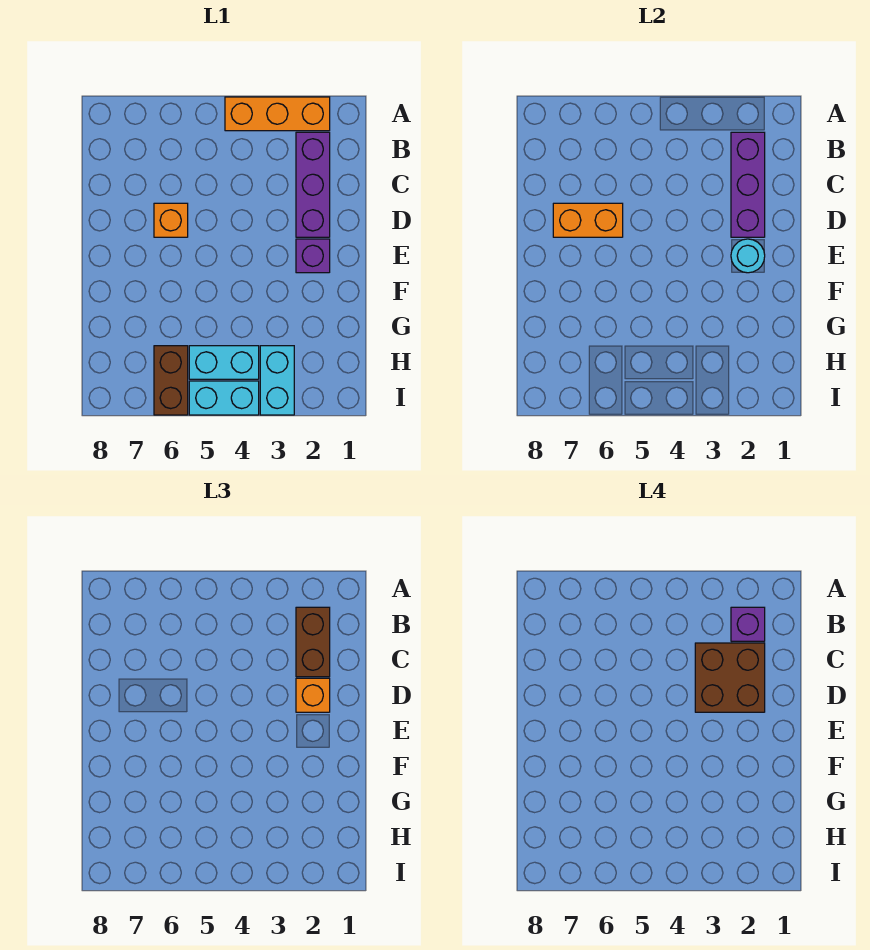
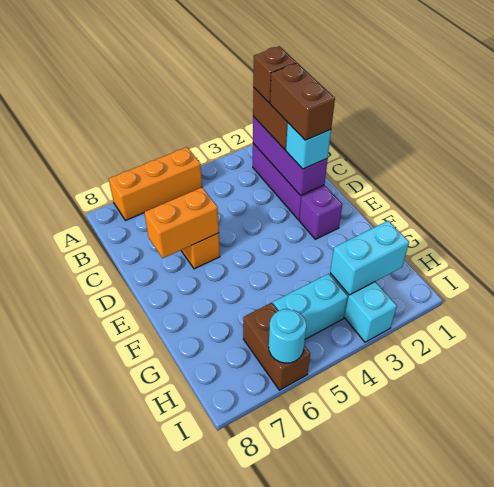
orange 1x3 brick [225,97,330,131] -> orange 1x3 brick moved to [109,147,202,221]
purple 1x1 brick [731,607,765,641] -> brown 1x1 brick [253,46,297,103]
brown 2x2 brick [695,643,765,712] -> brown 1x2 brick [270,63,335,140]
orange 1x1 brick [296,678,330,712] -> cyan 1x1 brick [286,123,331,169]
cyan 1x1 round brick [731,239,765,273] -> cyan 1x1 round brick moved to [269,309,306,363]
cyan 1x2 brick [189,381,259,415] -> cyan 1x2 brick moved to [330,221,409,295]

